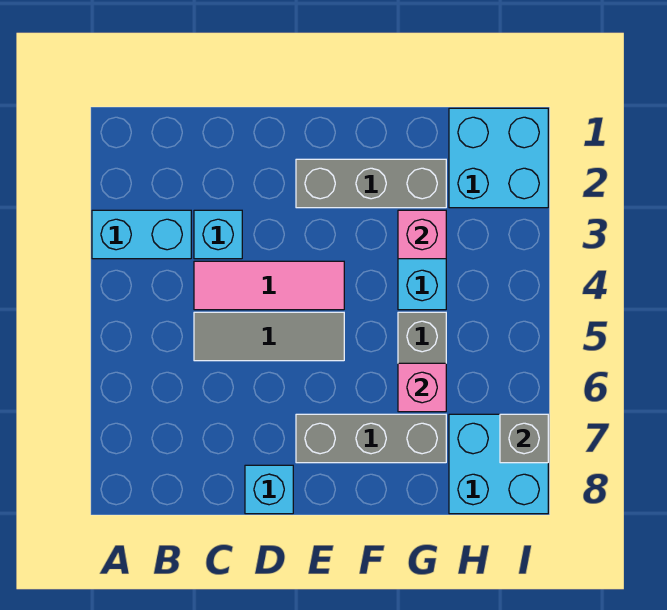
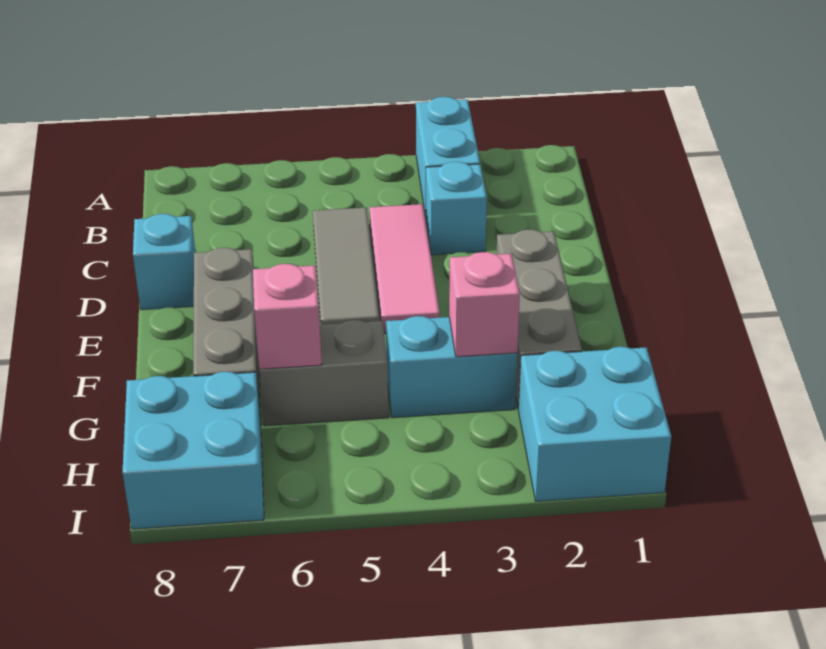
grey 1x1 brick [500,414,548,463] -> none

